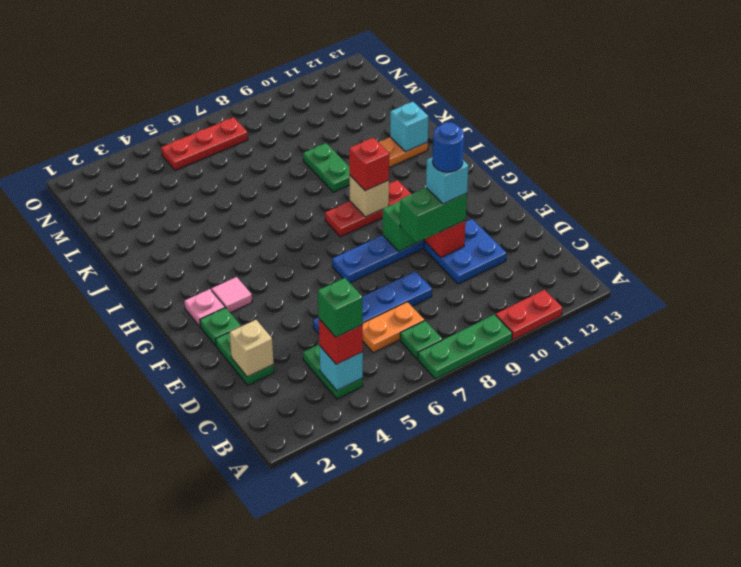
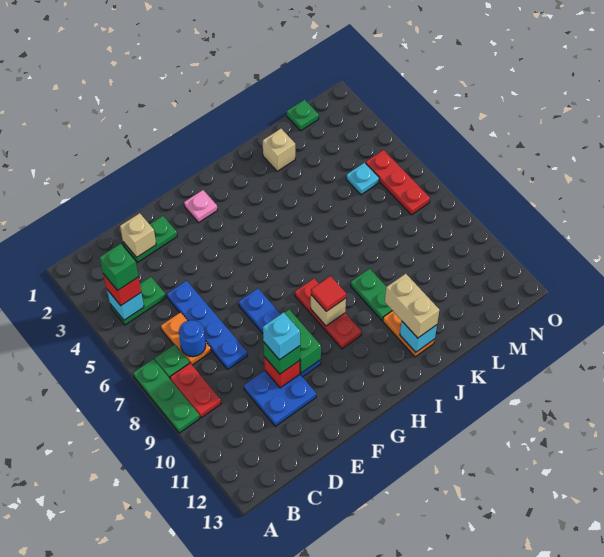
red 1x2 plate [496,290,562,340] -> red 1x2 plate moved to [170,363,221,418]
green 1x2 brick [400,188,467,243] -> green 1x1 brick [264,343,300,374]
blue 1x1 round brick [433,122,464,172] -> blue 1x1 round brick moved to [179,320,206,357]
green 1x1 plate [200,308,241,346] -> green 1x1 plate moved to [287,100,319,131]
pink 1x1 tile [211,277,252,313] -> none
red 1x1 brick [349,138,389,191] -> red 1x1 tile [311,276,346,311]
green 1x2 plate [303,143,350,192] -> green 1x2 plate turned to [351,269,392,321]
none -> tan 1x2 brick [385,274,439,338]
none -> tan 1x1 brick [263,129,295,171]
none -> cyan 1x1 plate [346,162,379,195]

